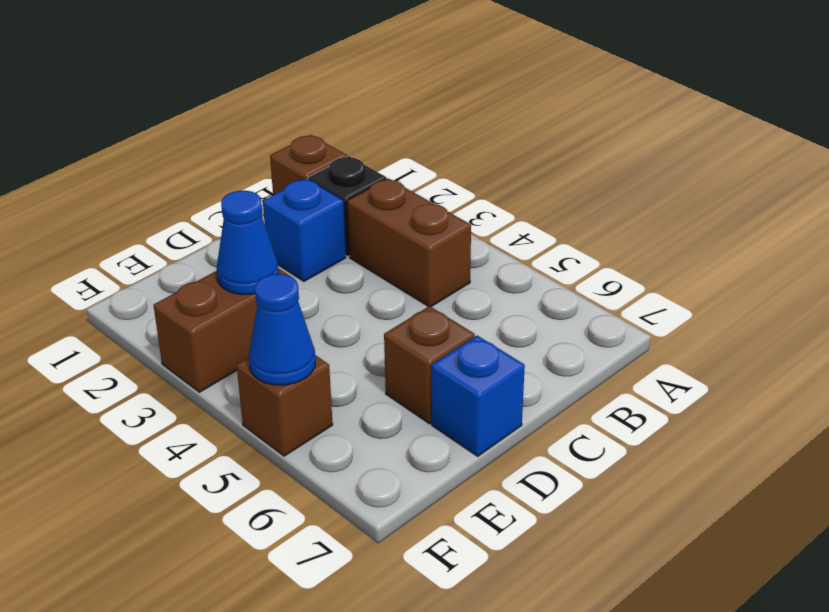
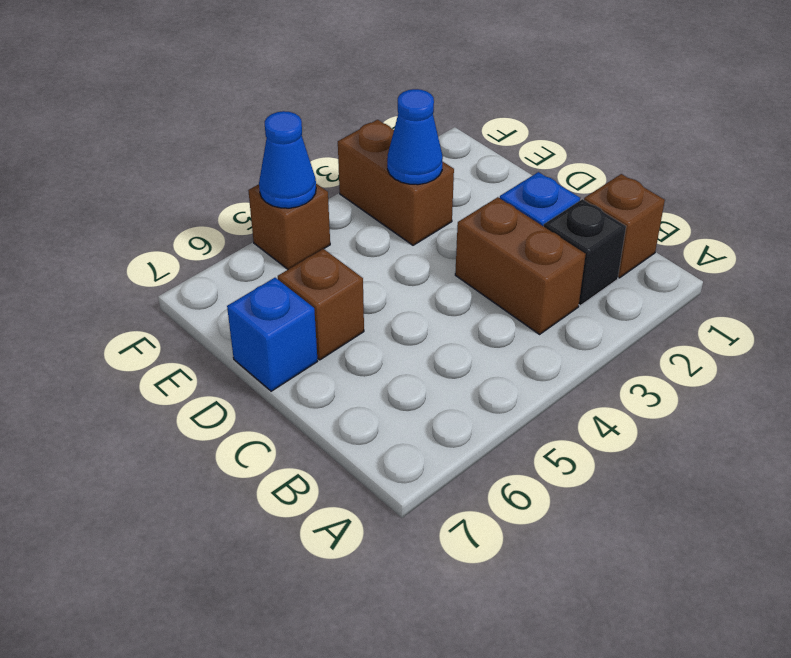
brown 1x2 brick [347,178,471,307] -> brown 1x2 brick turned to [455,197,586,334]

